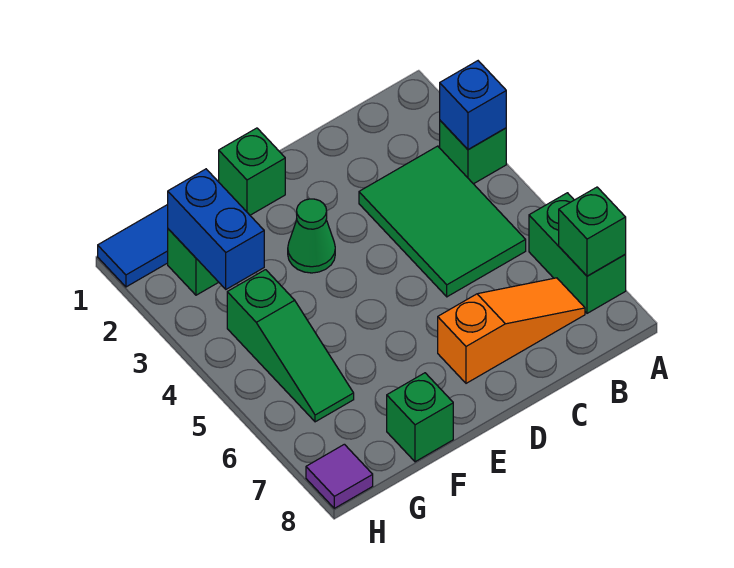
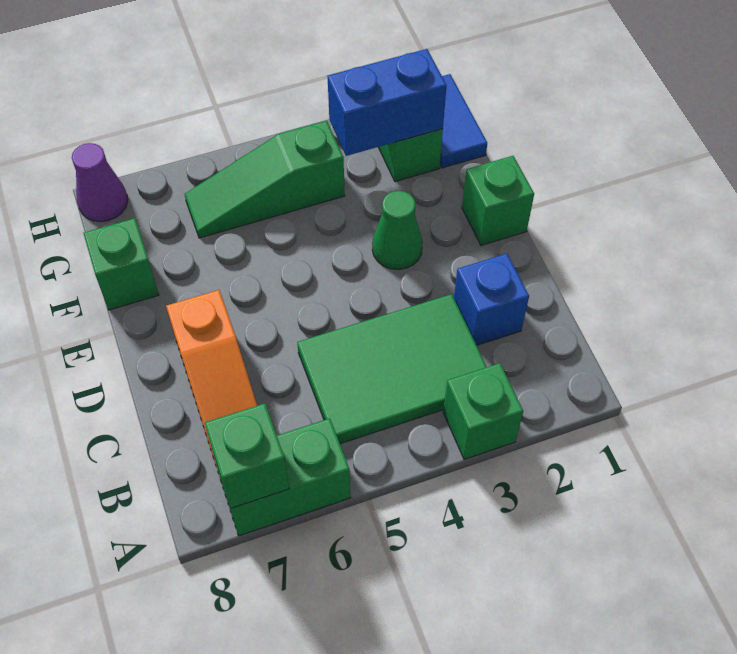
blue 1x1 brick [440,61,506,150] -> blue 1x1 brick moved to [454,254,529,345]
purple 1x1 tile [306,444,373,508] -> purple 1x1 cone [72,143,128,222]

